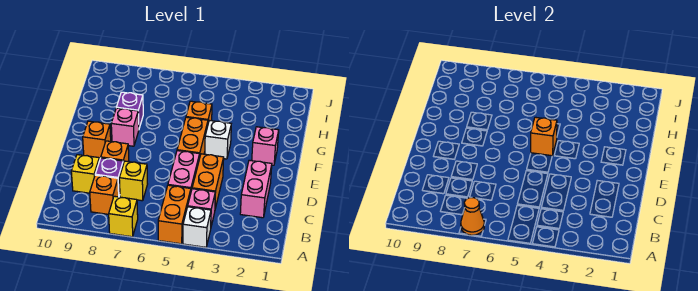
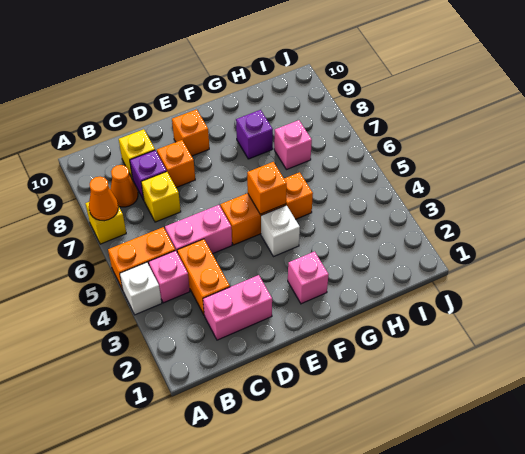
orange 1x1 brick [90,175,119,214] -> orange 1x1 cone [110,165,138,207]
orange 1x2 brick [192,154,224,209] -> orange 1x2 brick turned to [177,239,230,315]
pink 1x1 brick [111,108,139,146] -> pink 1x1 brick moved to [274,120,312,170]

